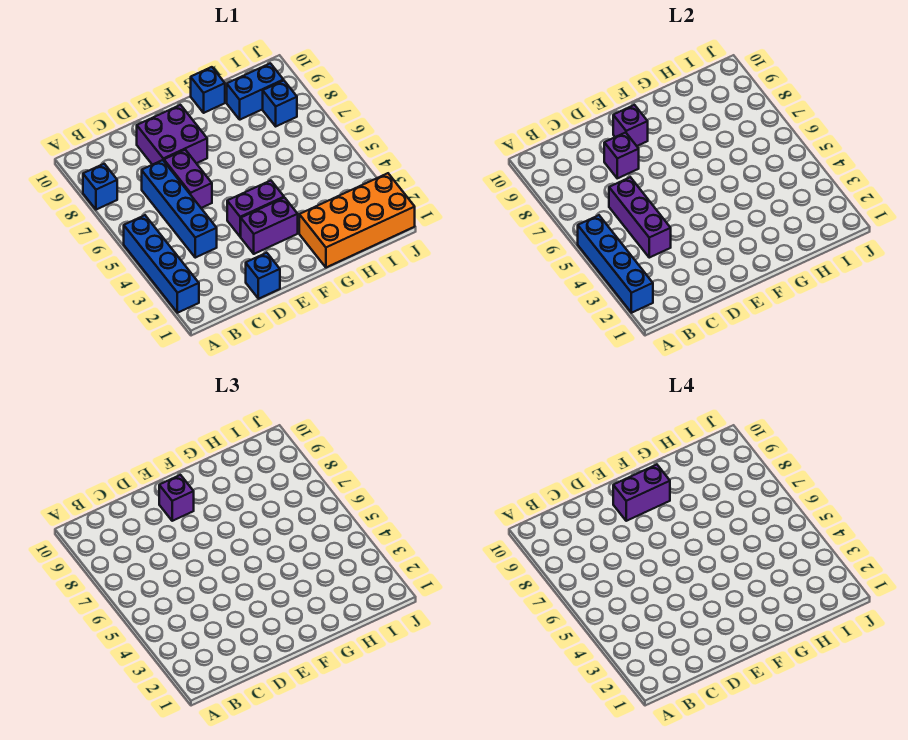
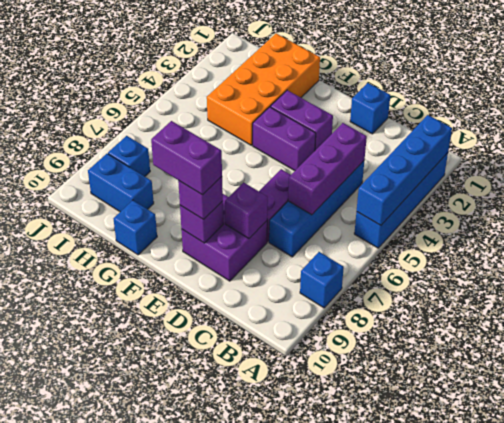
orange 2x4 brick [299,173,415,267] -> orange 2x4 brick turned to [207,34,320,145]

